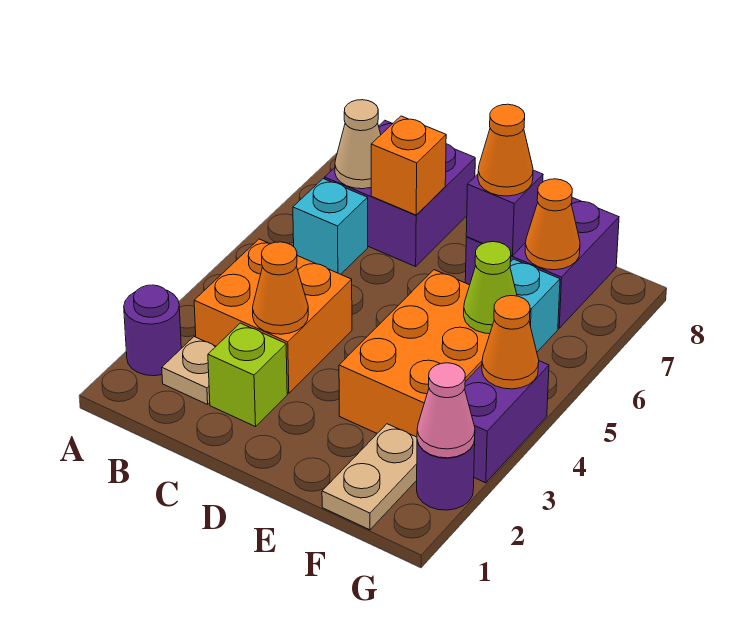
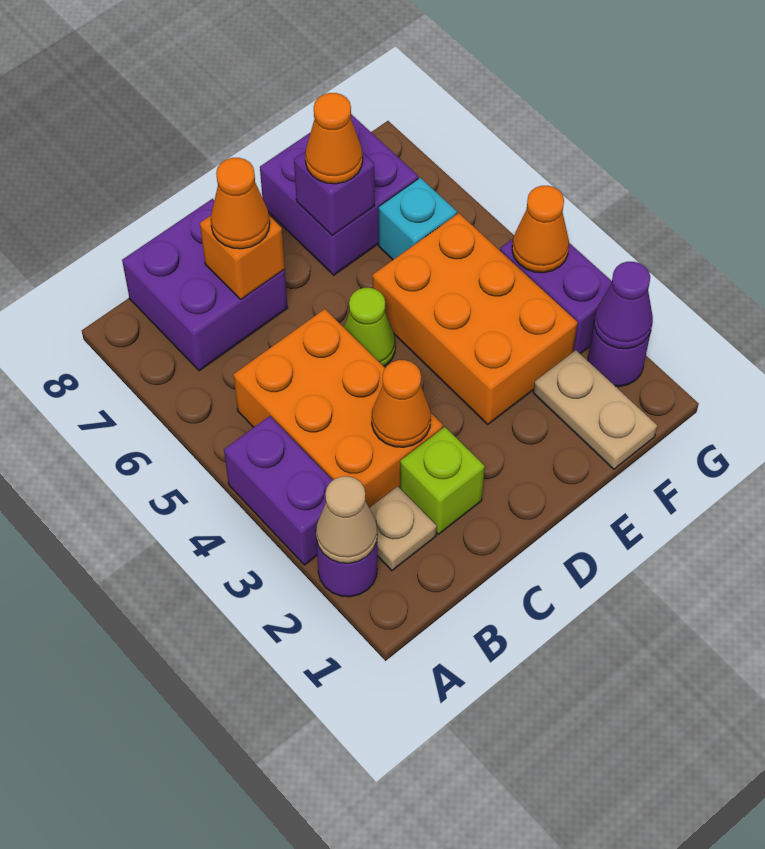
none -> purple 1x2 brick [224,416,333,565]
orange 2x2 brick [194,239,352,393] -> orange 2x3 brick [233,309,443,508]
cyan 1x1 brick [293,179,368,274] -> none
tan 1x1 cone [335,100,381,189] -> tan 1x1 cone moved to [316,476,377,563]
lime 1x1 cone [464,242,517,334] -> lime 1x1 cone moved to [344,288,395,366]
orange 1x1 cone [525,179,580,270] -> orange 1x1 cone moved to [211,158,270,249]
pink 1x1 cone [417,363,475,458] -> purple 1x1 cone [594,262,653,349]

